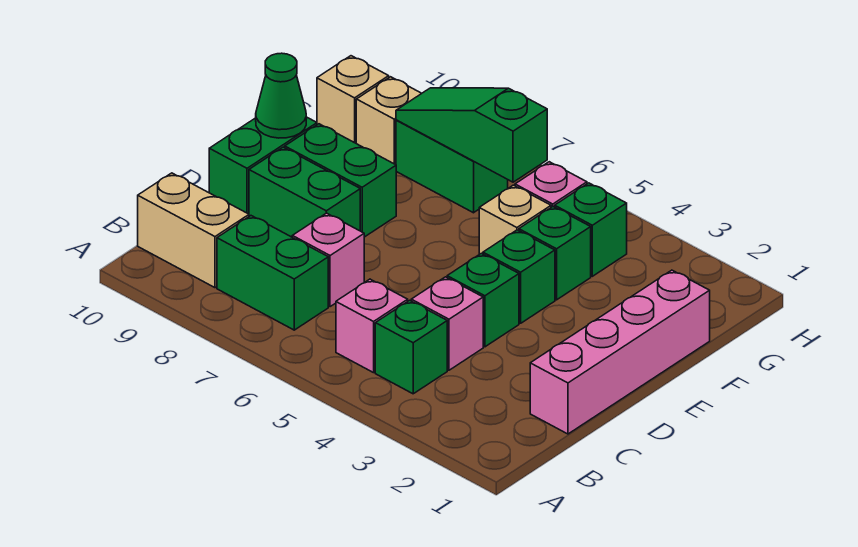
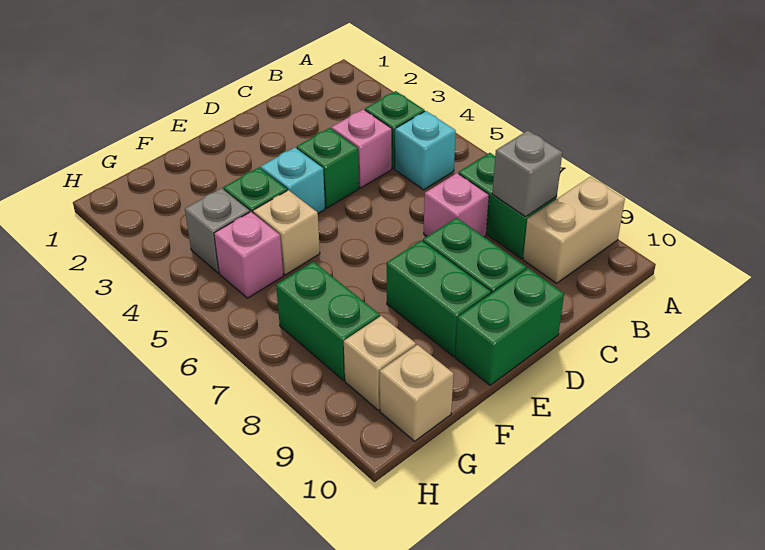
pink 1x1 brick [336,279,408,373] -> cyan 1x1 brick [395,111,456,190]
none -> grey 1x1 brick [492,131,562,217]
tan 1x2 brick [138,173,249,288] -> tan 1x2 brick turned to [523,177,625,283]
pink 1x4 brick [530,270,710,434] -> none
green 1x1 brick [483,230,555,323] -> cyan 1x1 brick [261,147,325,213]
green 1x1 cone [256,53,306,138] -> none
green 1x1 brick [555,183,627,276] -> grey 1x1 brick [185,188,250,273]
green 1x3 slope [396,88,547,182] -> none

